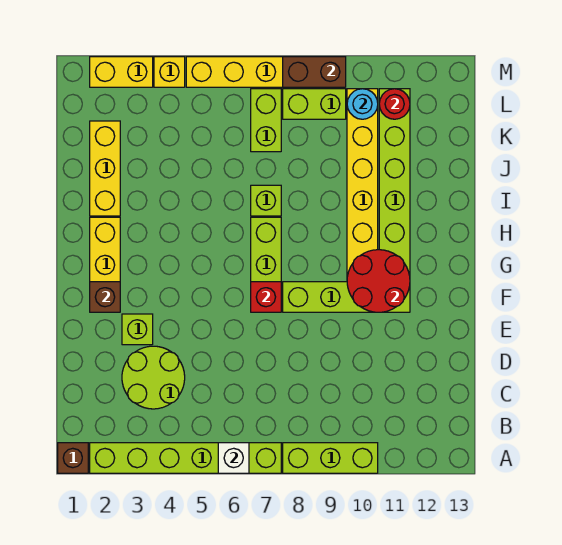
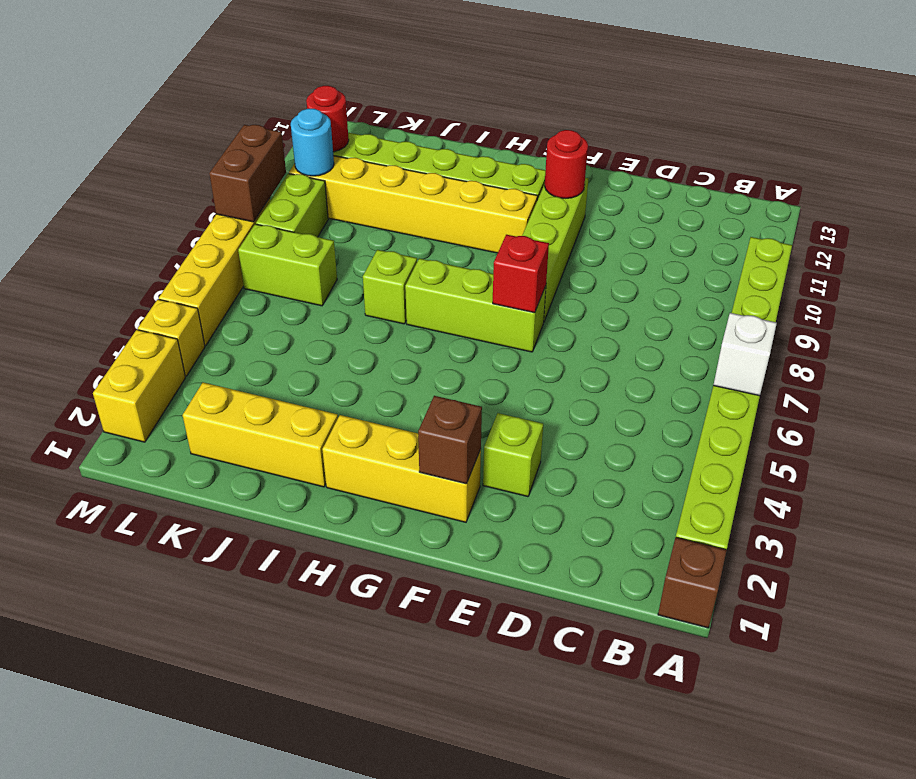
lime 2x2 round brick [122,346,185,409] -> none
red 2x2 round brick [347,250,410,312] -> red 1x1 round brick [545,130,588,198]

